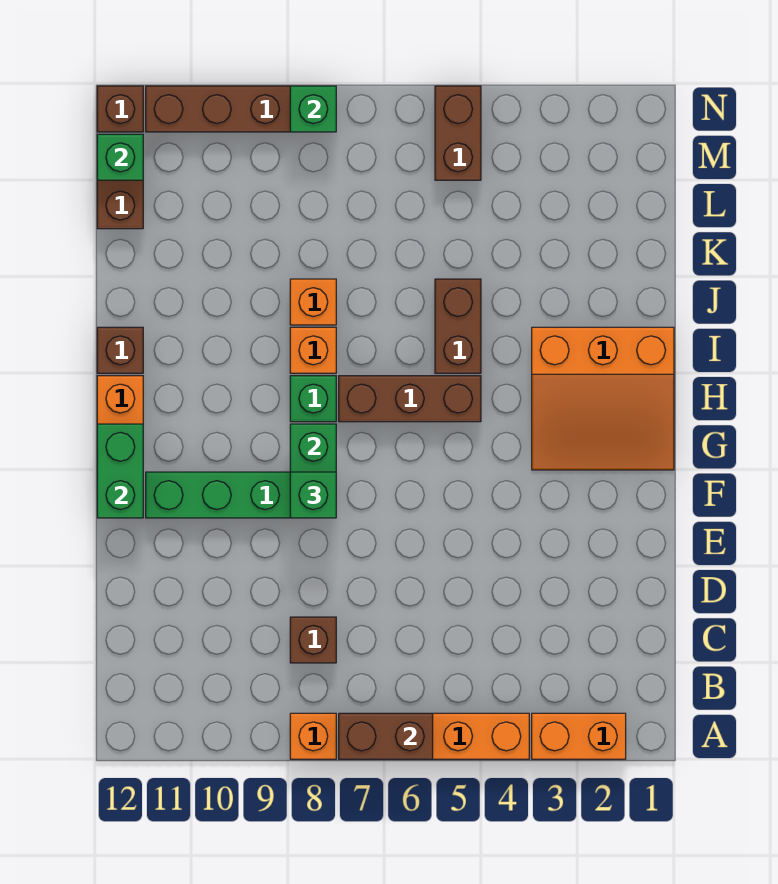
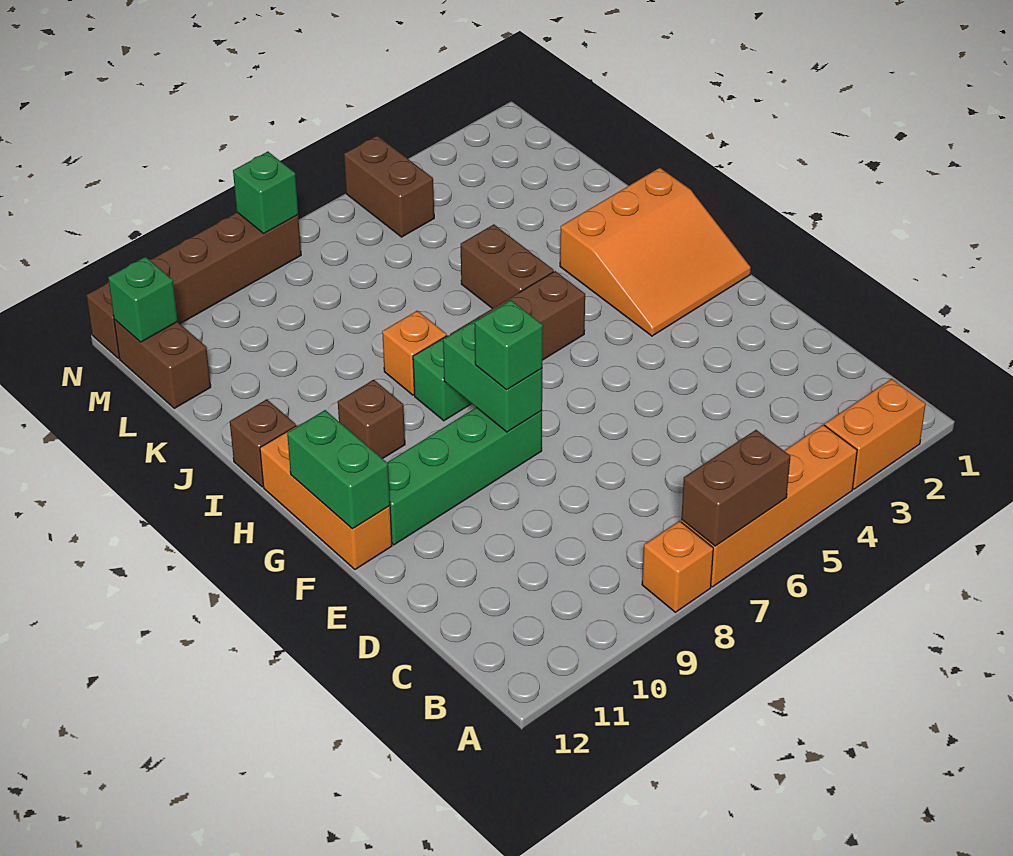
brown 1x1 brick [290,617,336,663] -> brown 1x1 brick moved to [338,380,405,459]
orange 1x1 brick [290,279,336,325] -> none

